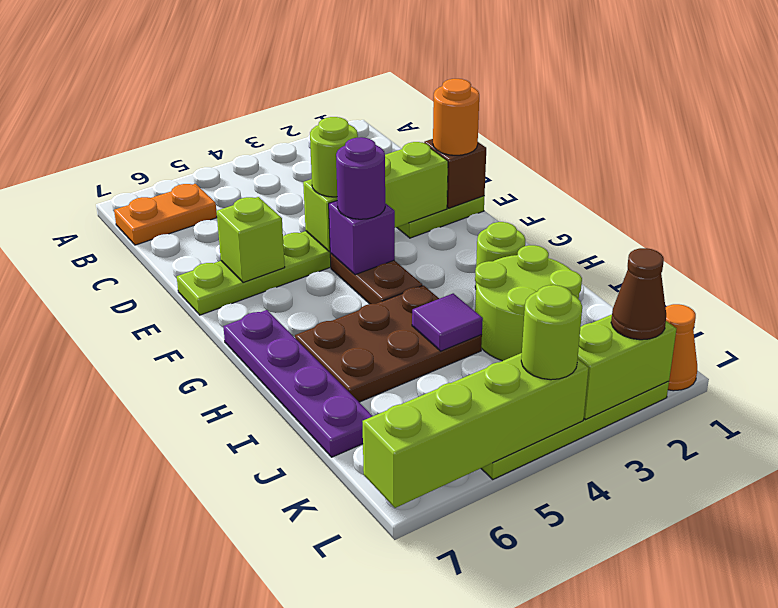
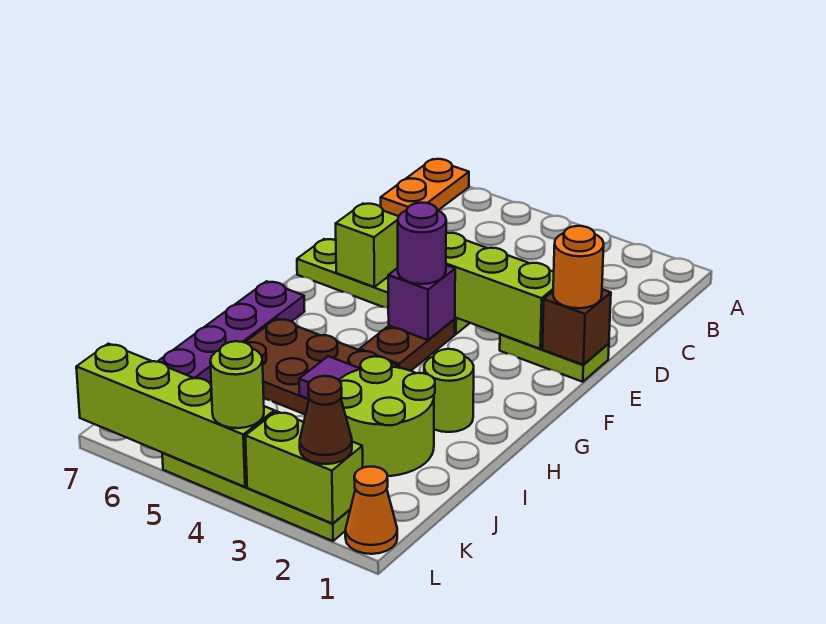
orange 1x2 plate [114,184,217,245] -> orange 1x2 plate turned to [381,159,469,216]
lime 1x1 round brick [310,117,358,197] -> none

